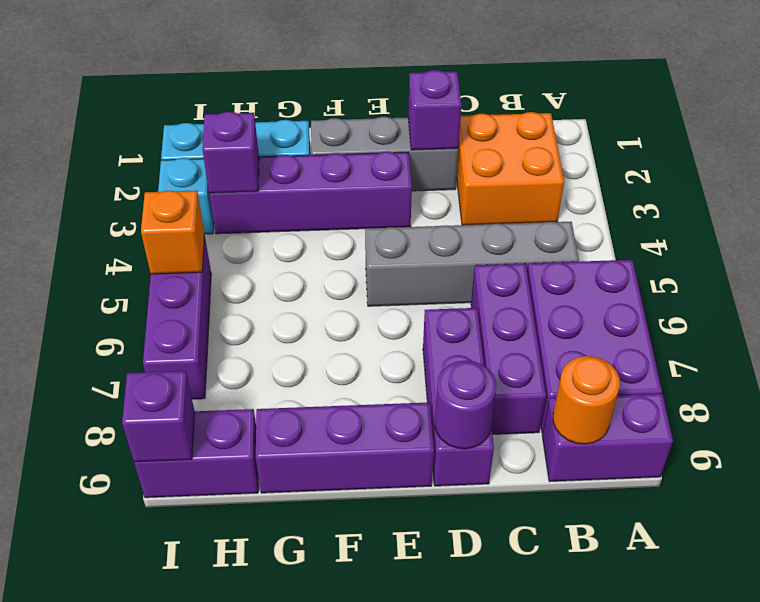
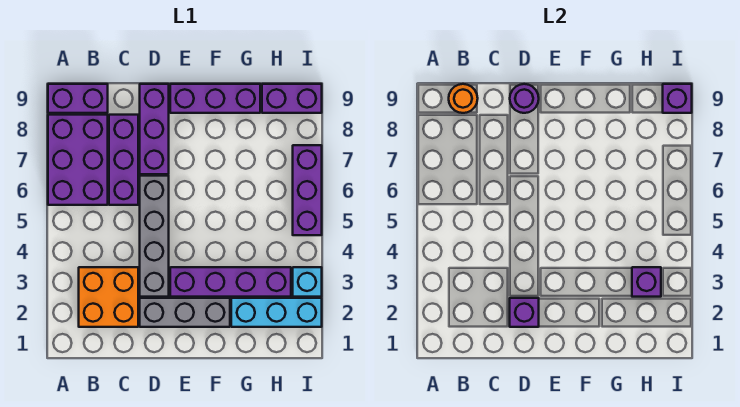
grey 1x4 brick [365,222,579,306] -> grey 1x4 brick turned to [140,176,169,297]
orange 1x1 brick [141,191,204,274] -> none

